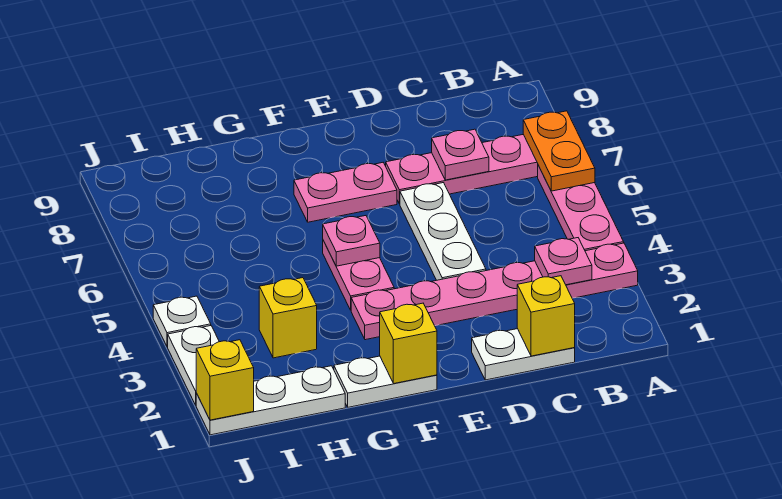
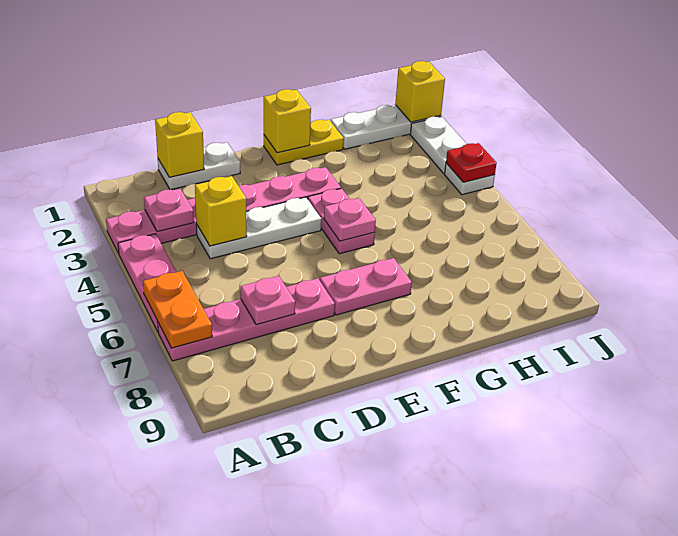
white 1x3 plate [400,183,486,280] -> white 1x3 plate turned to [196,197,321,259]
white 1x2 plate [334,356,437,407] -> yellow 1x2 plate [264,120,344,165]
yellow 1x1 brick [259,278,317,358] -> yellow 1x1 brick moved to [195,176,247,246]
none -> red 1x1 plate [446,143,497,182]

